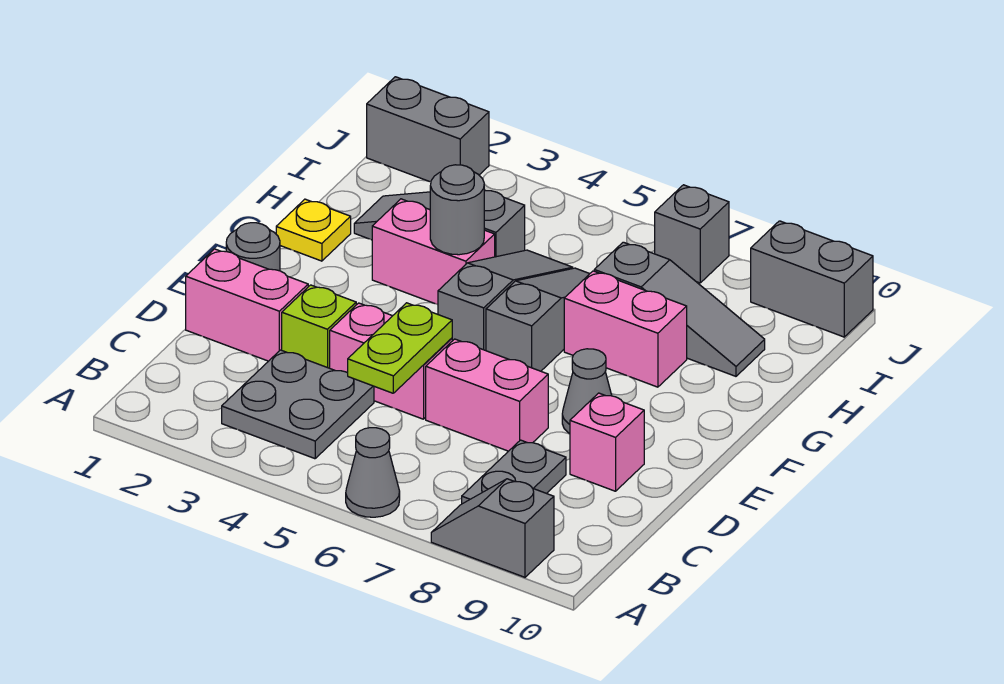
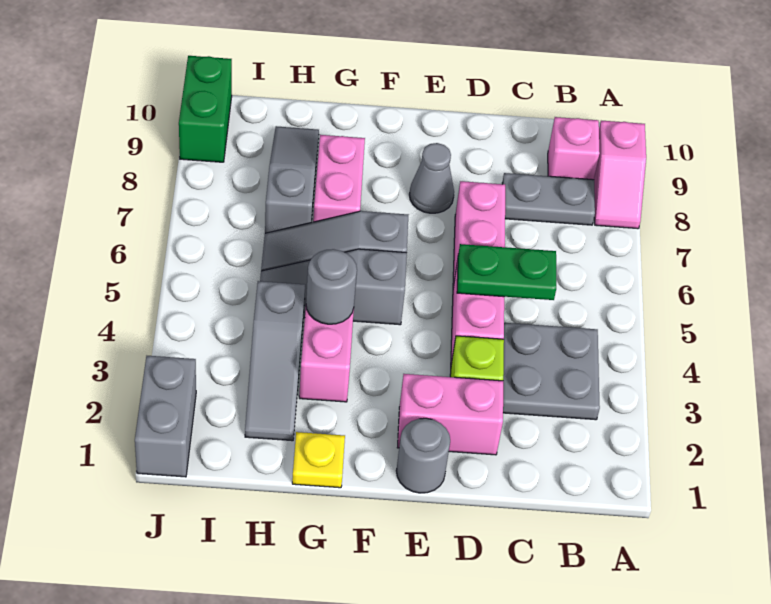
grey 1x1 cone [346,428,400,517] -> none
grey 1x2 slope [431,479,554,577] -> pink 1x2 slope [594,121,646,229]
lime 1x2 plate [348,303,452,393] -> green 1x2 plate [457,244,556,300]
pink 1x2 brick [186,249,308,361] -> pink 1x2 brick turned to [397,374,503,455]
pink 1x1 brick [570,393,644,491] -> pink 1x1 brick moved to [548,117,600,180]
grey 1x1 brick [655,185,729,283] -> none
grey 1x2 brick [751,221,873,337] -> green 1x2 brick [179,56,232,162]

